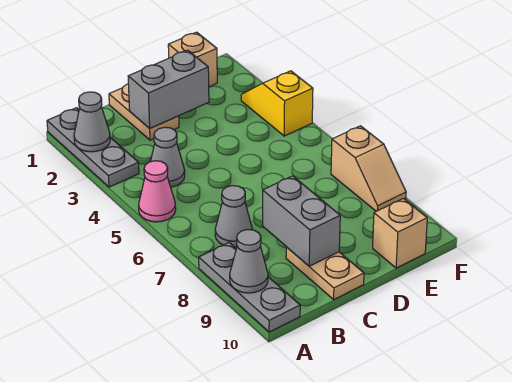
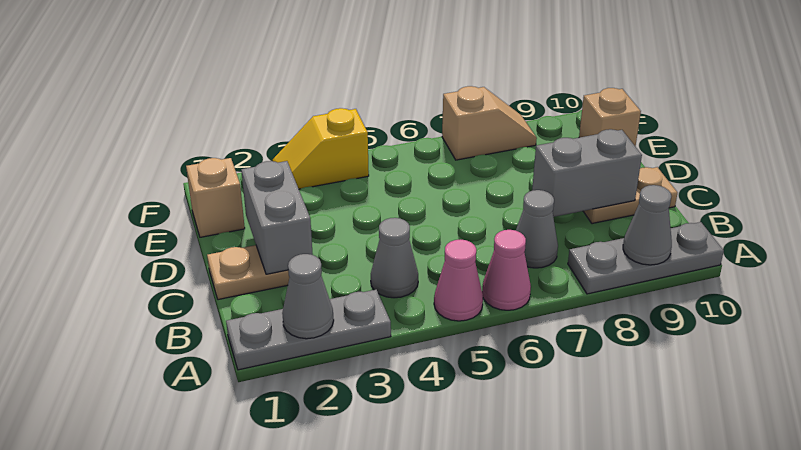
none -> pink 1x1 cone [482,230,531,310]

